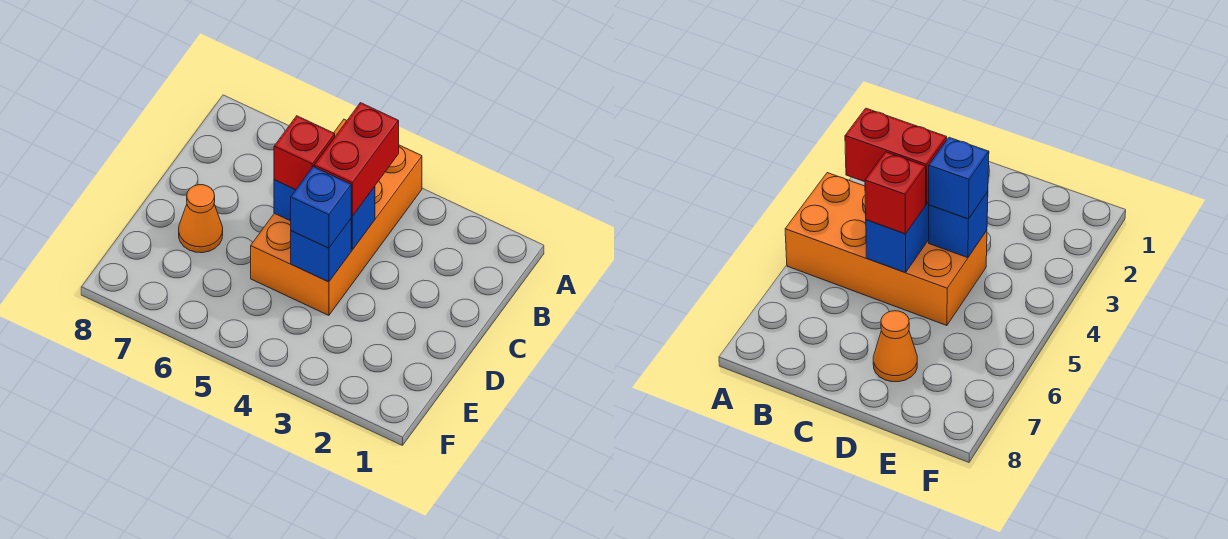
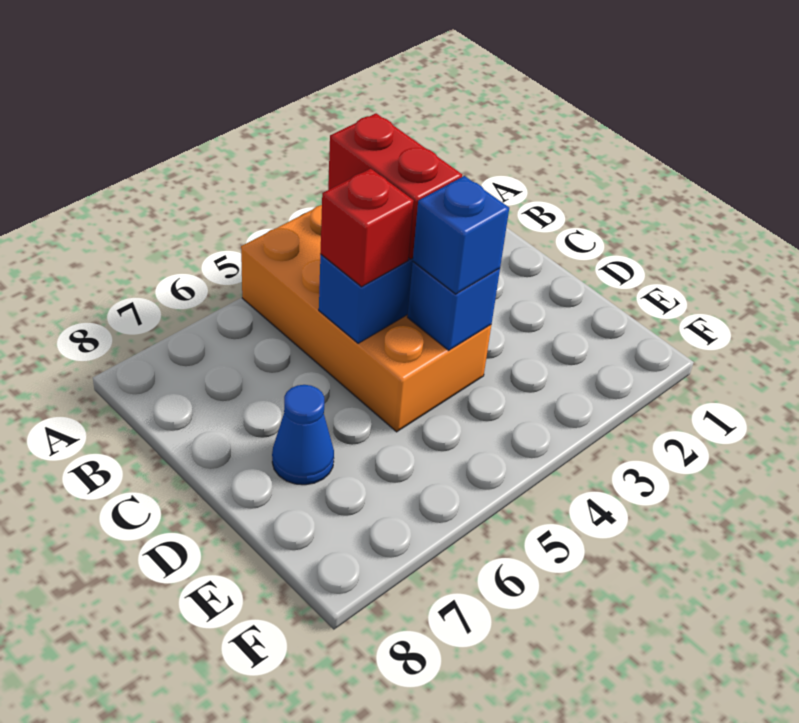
orange 1x1 cone [179,185,223,253] -> blue 1x1 cone [272,385,334,485]

